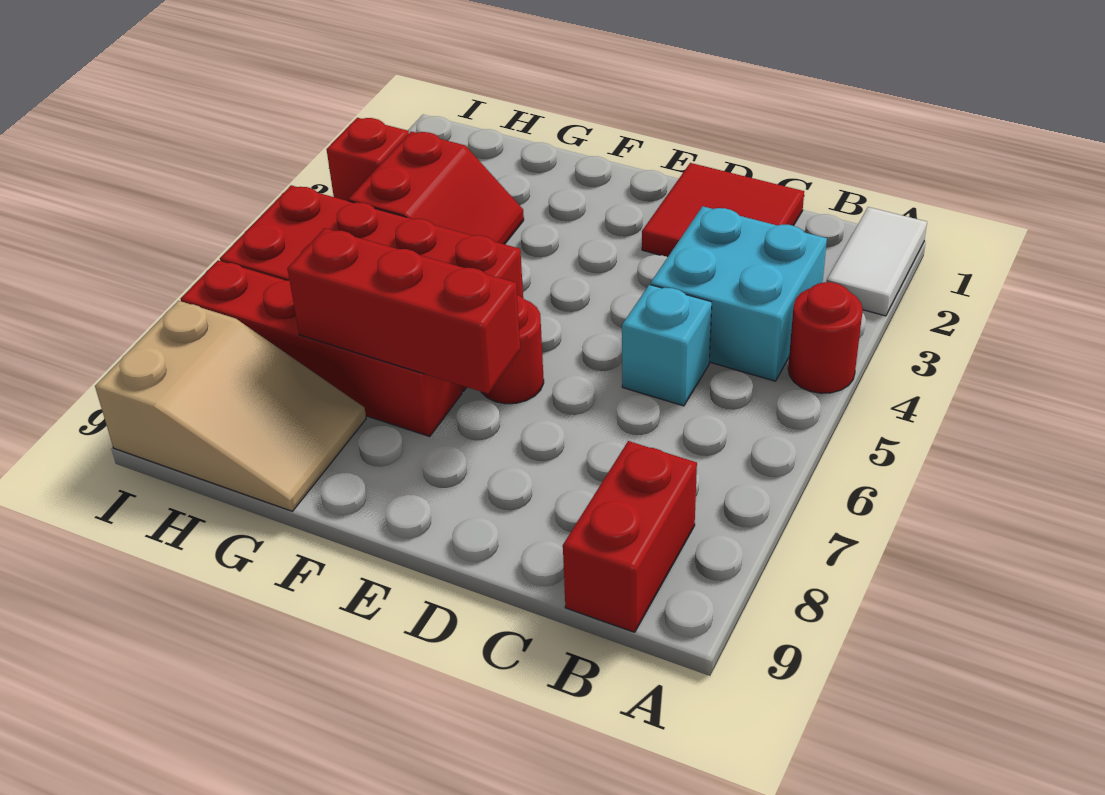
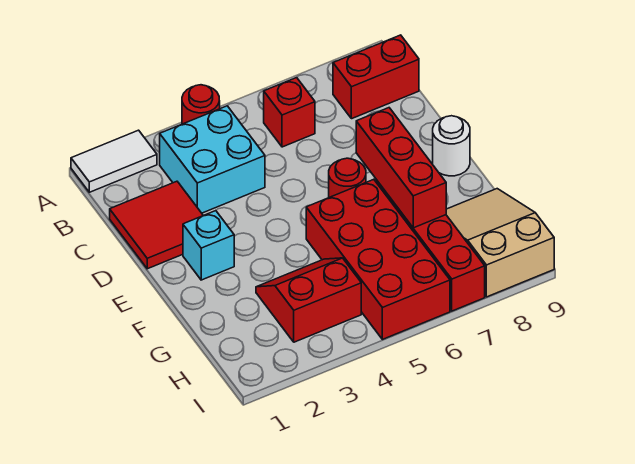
cyan 1x1 brick [622,285,712,406] -> cyan 1x1 brick moved to [183,211,234,280]
none -> white 1x1 round brick [433,116,470,176]
red 1x1 brick [327,118,409,201] -> red 1x1 brick moved to [264,78,315,147]

